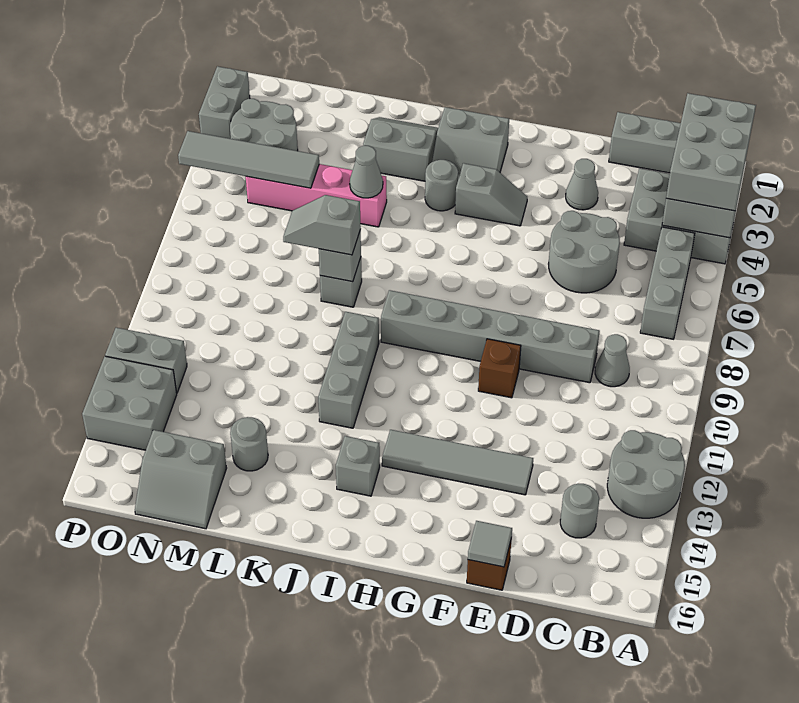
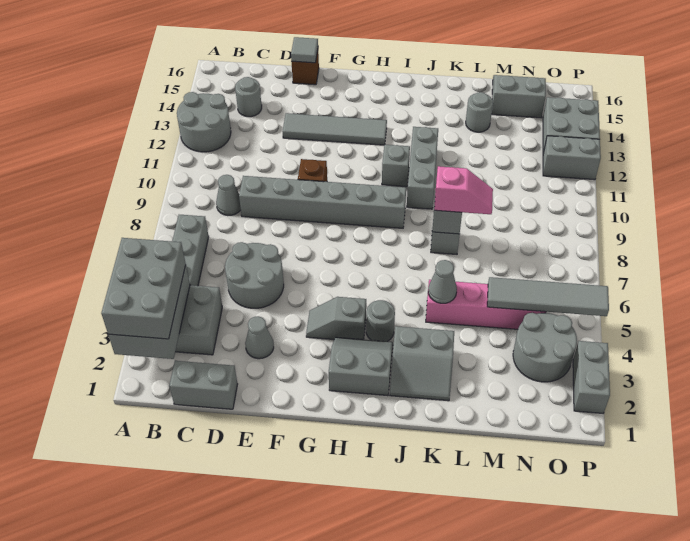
grey 1x1 brick [336,436,380,496] -> grey 1x1 brick moved to [382,145,410,187]
grey 1x2 slope [283,195,361,255] -> pink 1x2 slope [434,166,493,214]

